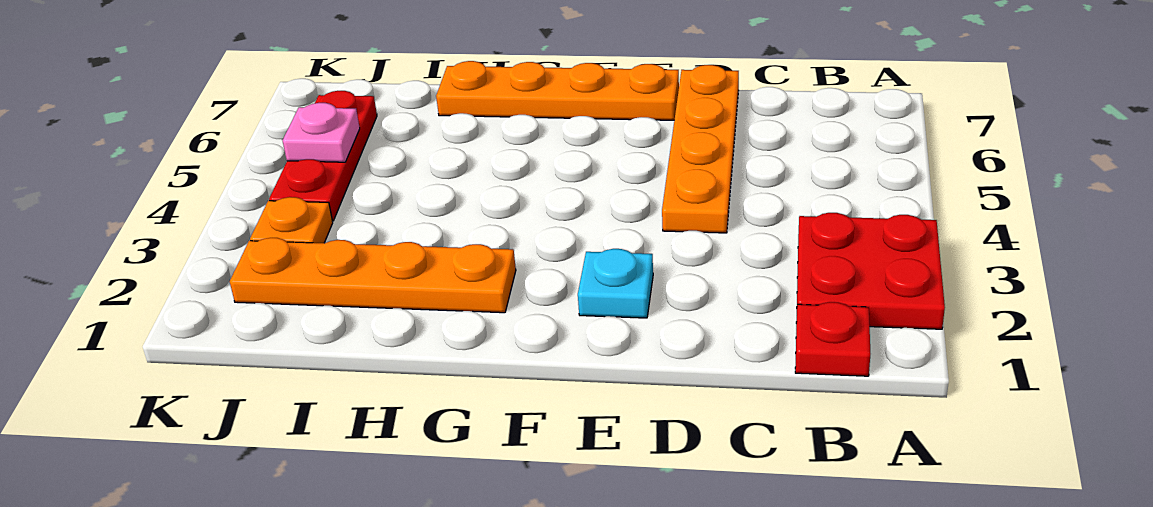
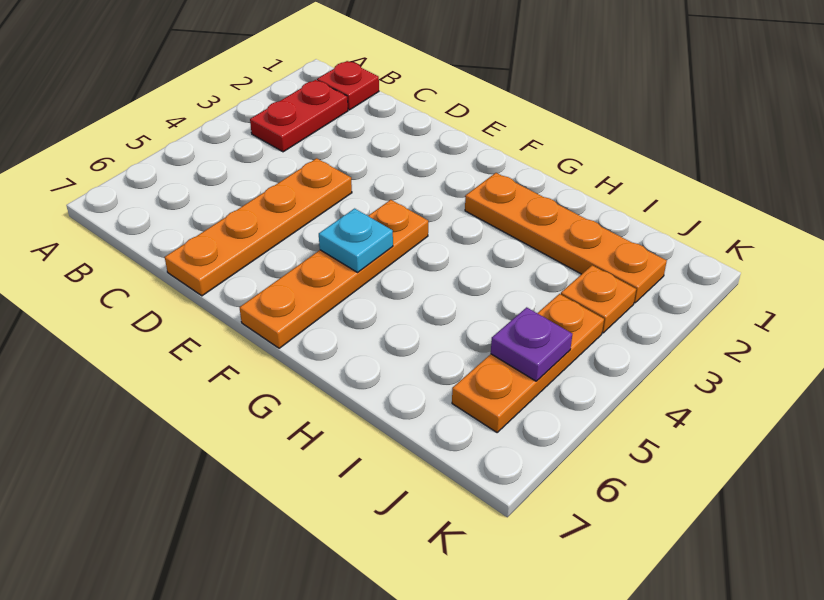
red 2x2 plate [797,213,945,329] -> red 1x2 plate [250,80,348,152]
cyan 1x1 plate [578,249,653,318] -> cyan 1x1 plate moved to [319,209,393,272]
orange 1x4 plate [436,61,679,120] -> orange 1x4 plate turned to [240,200,428,348]
red 1x3 plate [269,91,377,221] -> orange 1x3 plate [452,294,604,432]
pink 1x1 plate [283,103,360,162] -> purple 1x1 plate [491,307,572,381]

